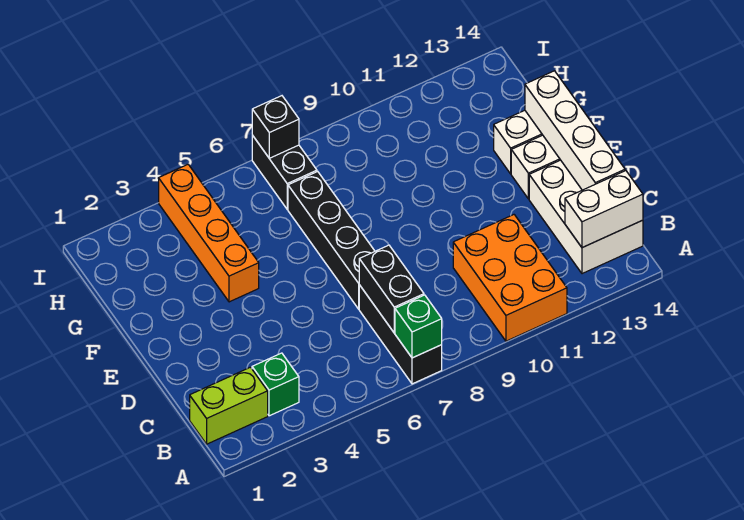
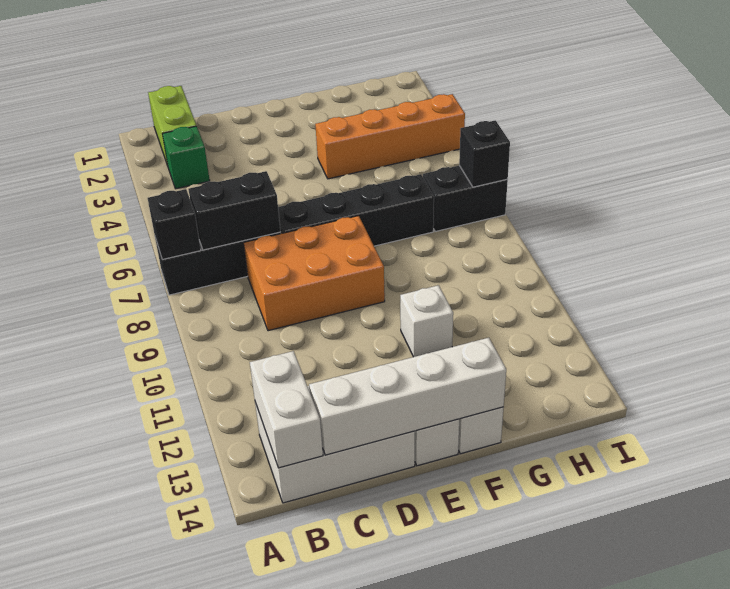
green 1x1 brick [395,295,442,358] -> black 1x1 brick [148,189,201,260]
orange 2x3 brick [453,215,567,341] -> orange 2x3 brick moved to [244,216,385,331]
none -> white 1x1 brick [400,285,453,357]

